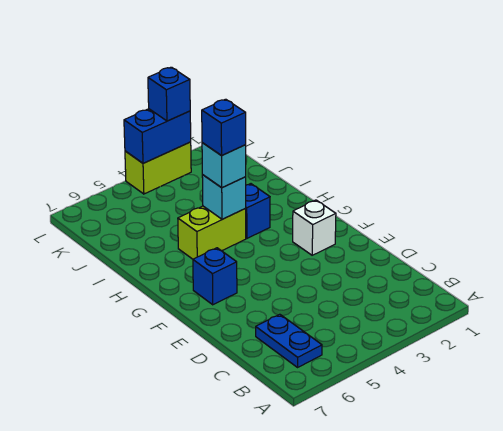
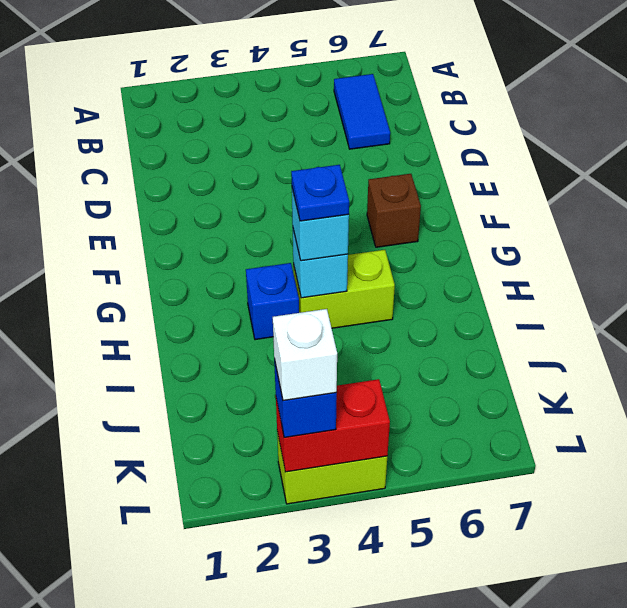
blue 1x2 plate [256,314,322,367] -> blue 1x2 tile [334,74,390,149]
white 1x1 brick [293,200,336,255] -> white 1x1 brick moved to [273,309,337,401]
blue 1x1 brick [193,248,237,305] -> brown 1x1 brick [367,174,421,247]
blue 1x1 brick [202,99,246,156] -> blue 1x1 plate [291,165,349,221]
blue 1x2 brick [124,109,191,163] -> red 1x2 brick [276,379,390,472]

